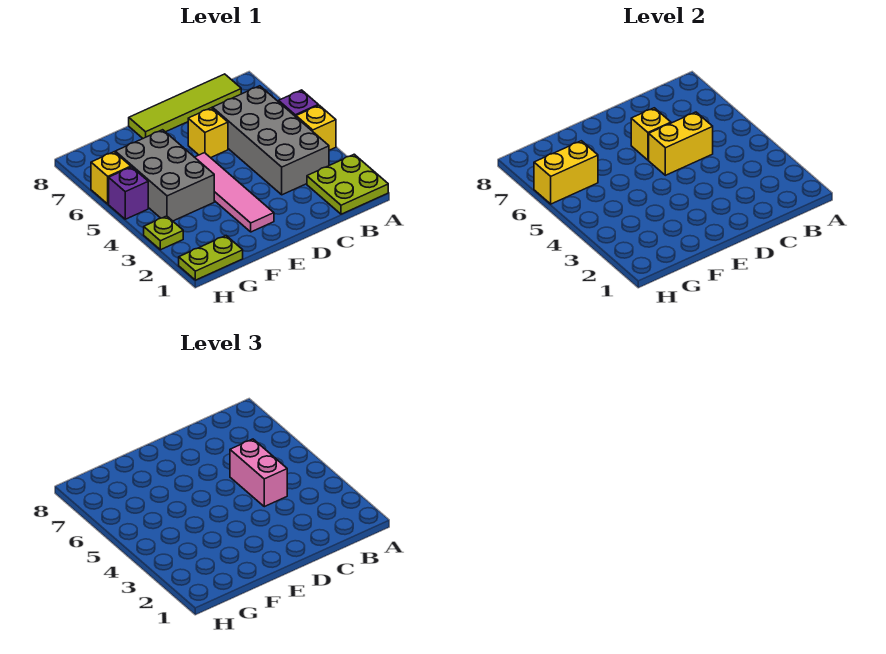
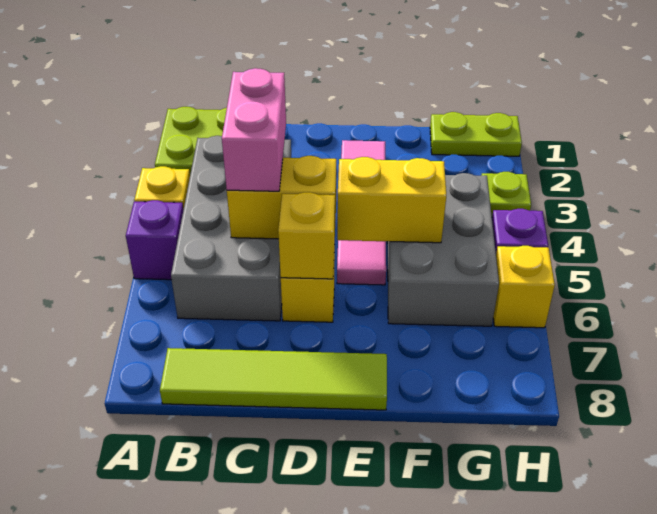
yellow 1x2 brick [534,141,598,204] -> yellow 1x2 brick moved to [337,157,446,243]

